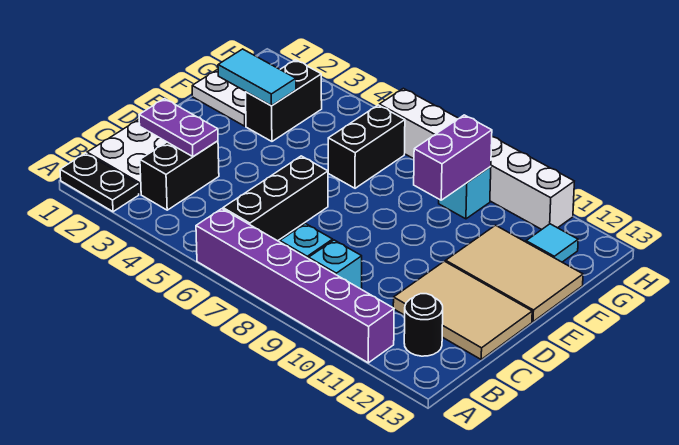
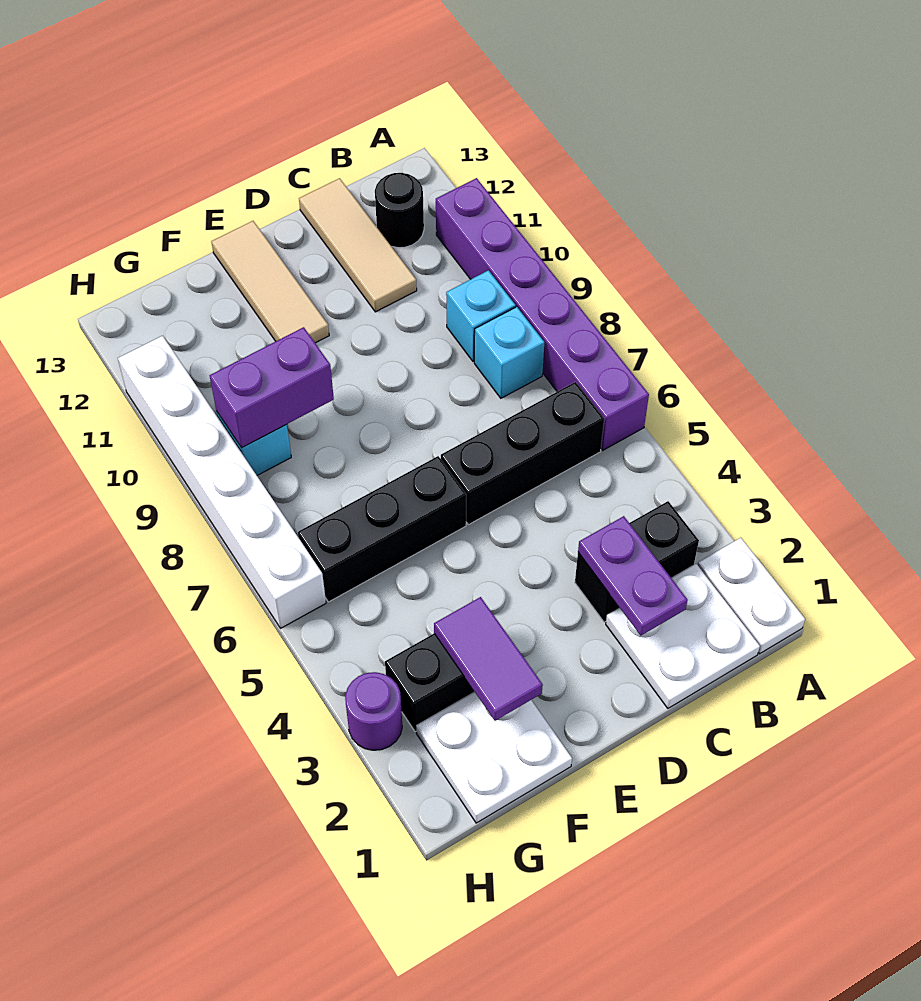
black 1x2 plate [60,153,139,212] -> white 1x2 plate [698,538,805,654]
tan 2x3 tile [393,261,532,359] -> tan 1x3 tile [299,178,417,312]
tan 2x3 tile [446,225,583,322] -> tan 1x3 tile [211,221,329,343]
cyan 1x2 tile [218,49,296,106] -> purple 1x2 tile [434,597,543,721]
black 1x2 brick [328,105,405,188] -> black 1x3 brick [298,456,466,602]
cyan 1x1 tile [526,224,578,262] -> none
none -> purple 1x1 round brick [345,672,402,750]

